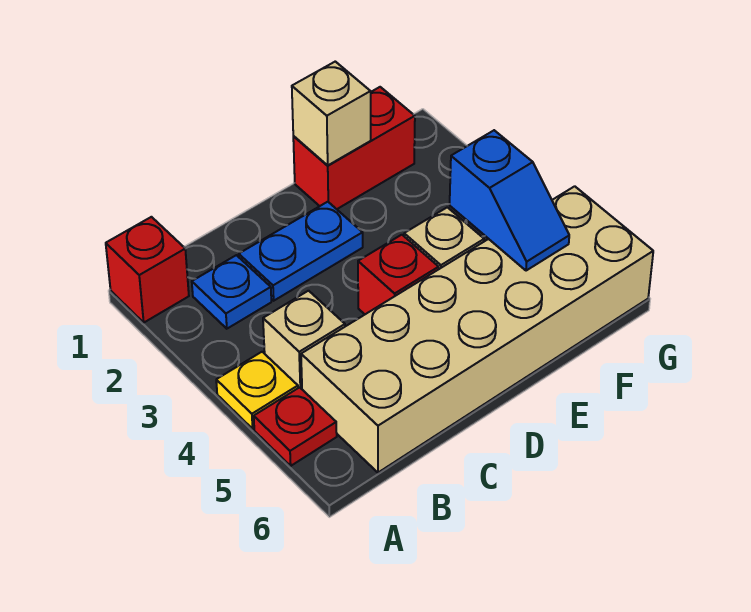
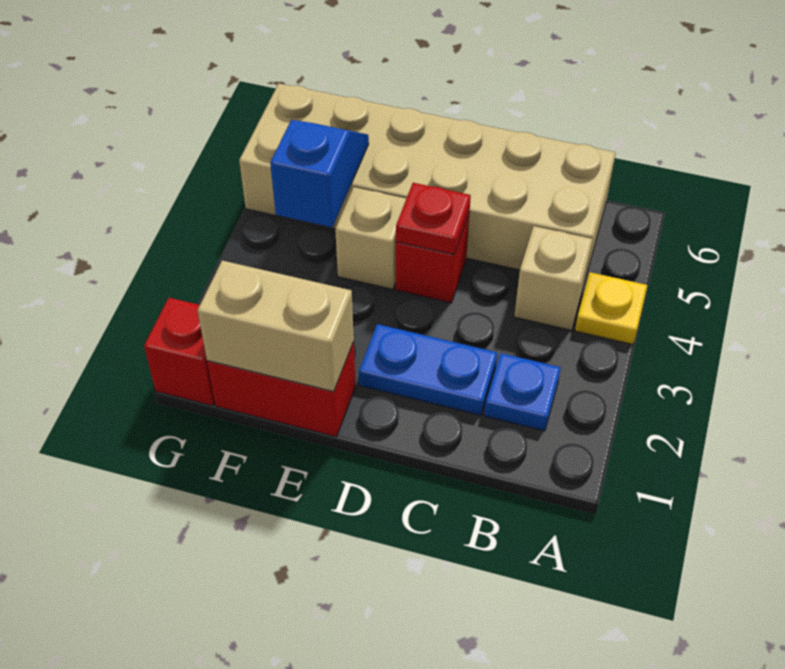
red 1x1 brick [106,217,189,322] -> red 1x1 brick moved to [144,298,215,406]
red 1x1 plate [254,387,337,466] -> red 1x1 plate moved to [396,183,471,255]
tan 1x1 brick [292,62,371,166] -> tan 1x2 brick [197,261,354,392]

